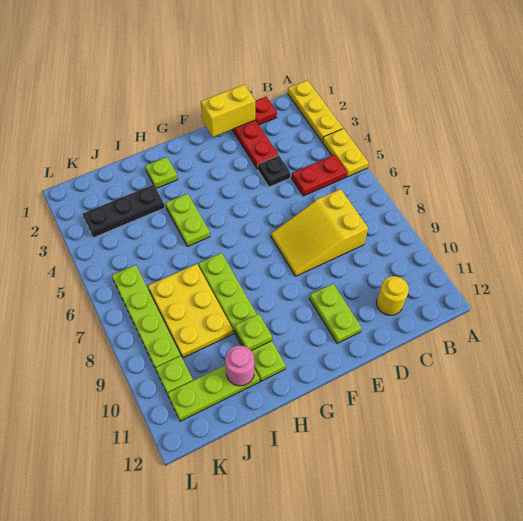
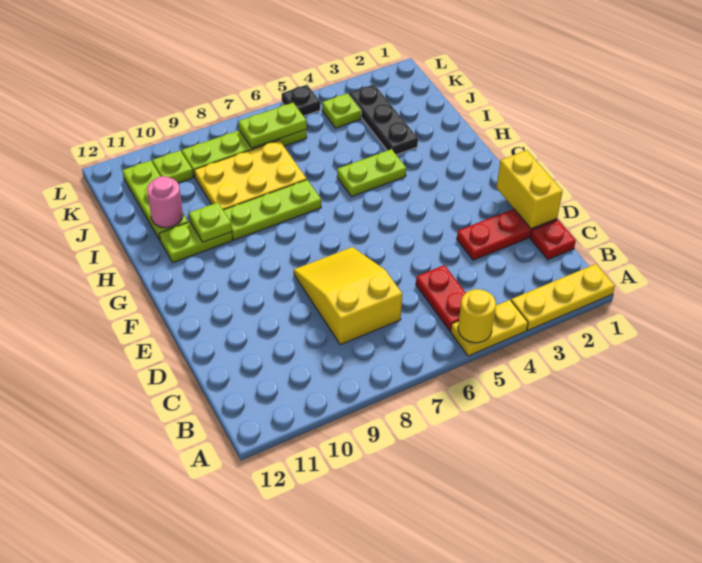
yellow 1x1 round brick [376,276,409,315] -> yellow 1x1 round brick moved to [458,289,496,343]
black 1x1 plate [258,155,290,187] -> black 1x1 plate moved to [282,85,320,116]
lime 1x2 plate [310,284,362,344] -> lime 1x2 plate moved to [239,103,307,148]
lime 1x1 plate [145,157,178,189] -> lime 1x1 plate moved to [322,93,361,128]

